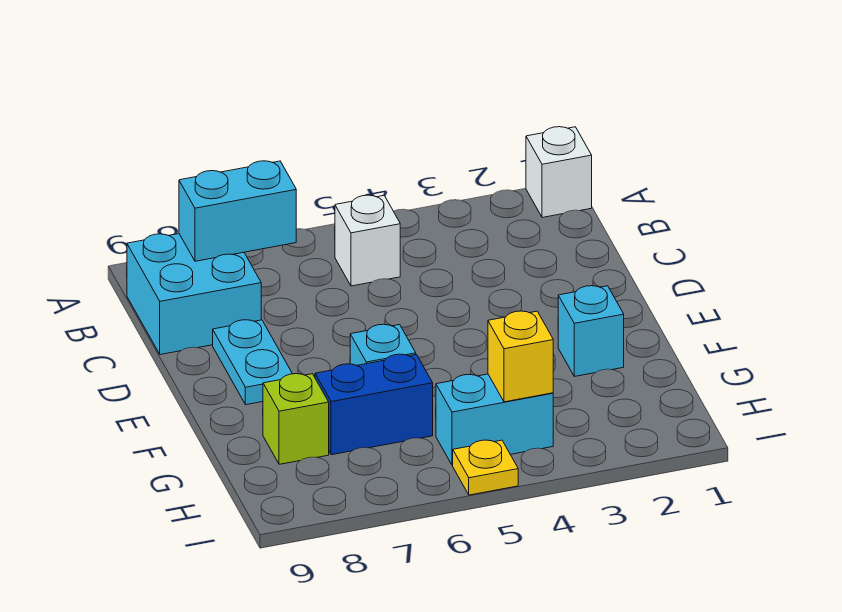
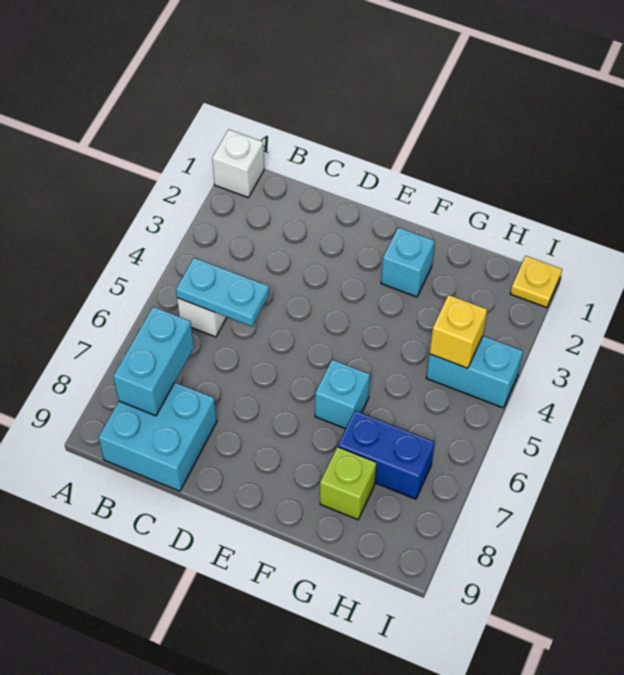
cyan 1x2 plate [213,320,292,405] -> cyan 1x2 plate moved to [176,258,269,326]
blue 1x2 brick [315,354,433,455] -> blue 1x2 brick turned to [338,411,435,499]
cyan 1x2 brick [436,374,553,465] -> cyan 1x2 brick turned to [426,336,523,408]
yellow 1x1 plate [453,440,518,495] -> yellow 1x1 plate moved to [510,256,562,308]

